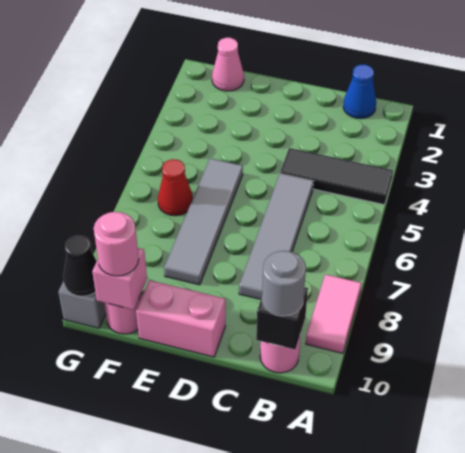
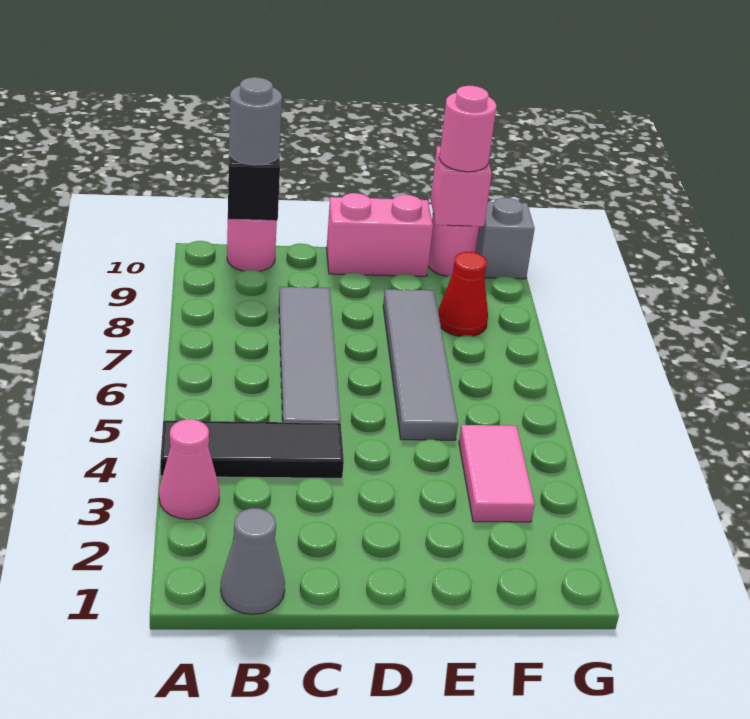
pink 1x2 tile [306,274,362,353] -> pink 1x2 tile moved to [459,425,535,522]
blue 1x1 cone [343,65,376,119] -> grey 1x1 cone [221,508,285,614]
pink 1x1 cone [212,38,244,91] -> pink 1x1 cone moved to [159,419,220,519]
red 1x1 cone [158,159,193,216] -> red 1x1 cone moved to [438,252,488,336]
black 1x1 cone [63,236,97,296] -> none

